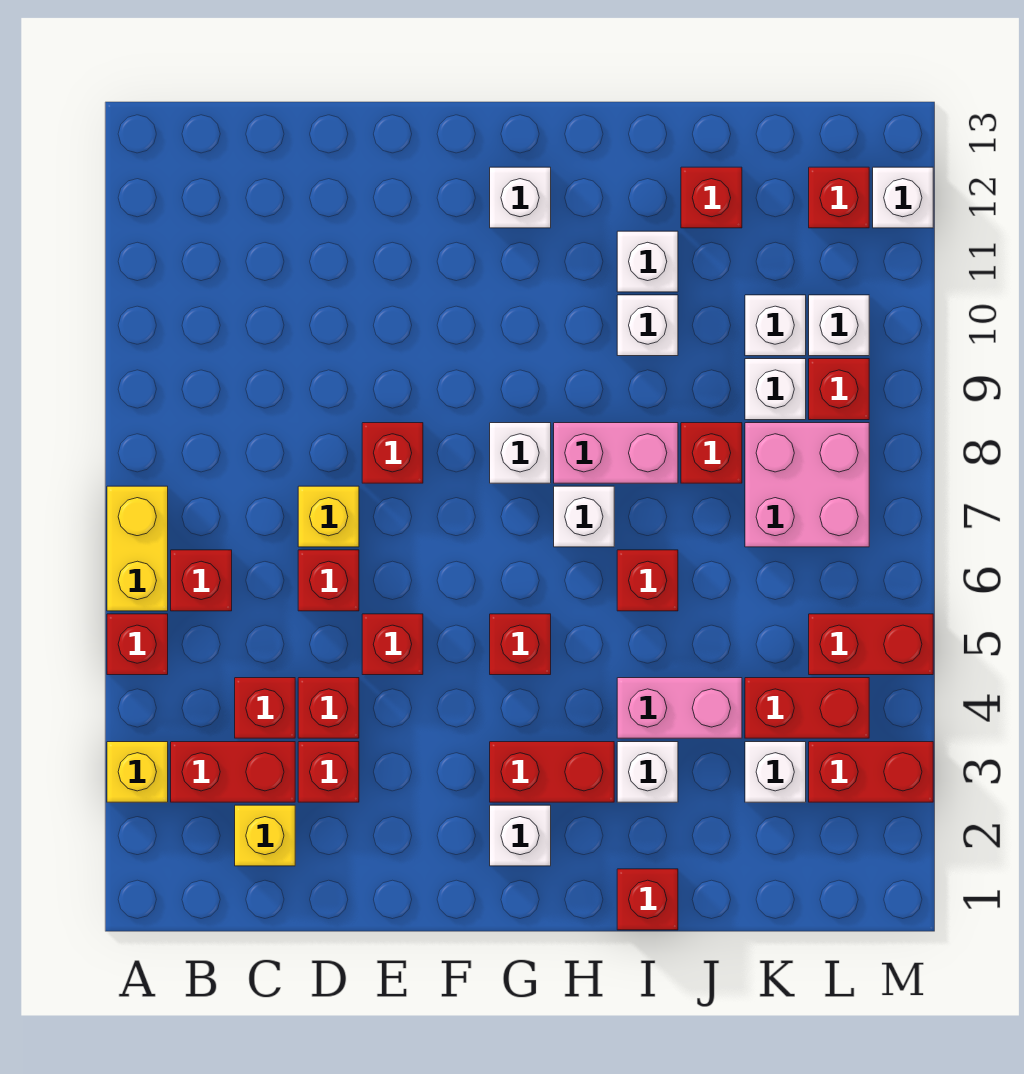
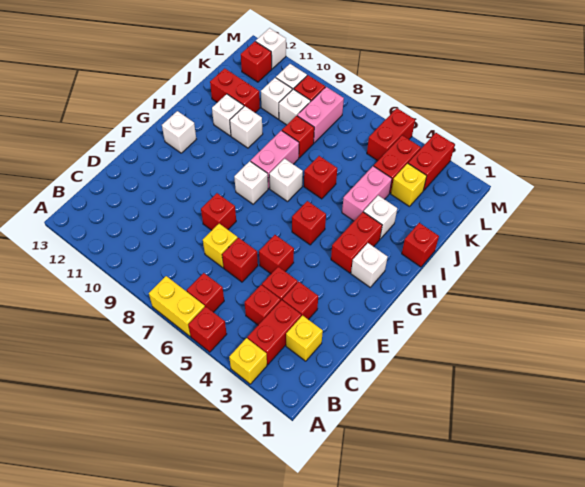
red 1x1 brick [681,167,742,228] -> red 1x2 brick [210,68,260,112]
white 1x1 brick [745,742,806,802] -> yellow 1x1 brick [391,163,427,207]
pink 2x2 brick [745,423,869,547] -> pink 1x2 brick [297,87,344,143]

